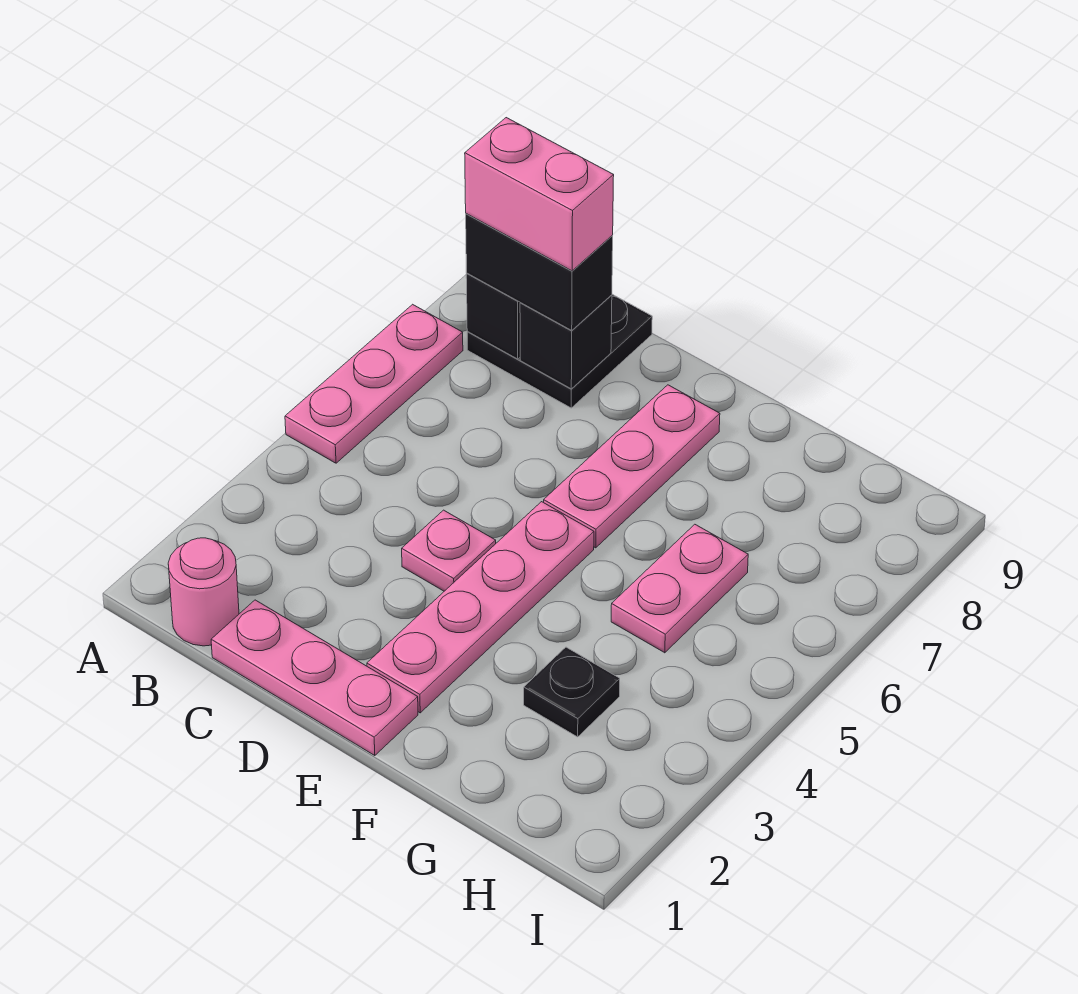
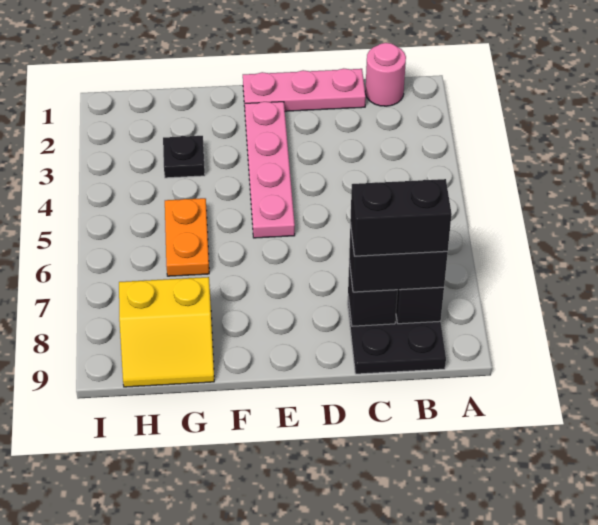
pink 1x3 plate [285,304,463,463] -> none
pink 1x2 brick [465,118,614,271] -> black 1x2 brick [350,179,452,256]
pink 1x1 plate [402,510,496,591] -> none
pink 1x3 plate [544,385,720,548] -> none
pink 1x2 plate [611,524,748,653] -> orange 1x2 plate [165,198,209,276]
none -> yellow 2x2 slope [119,277,214,387]

